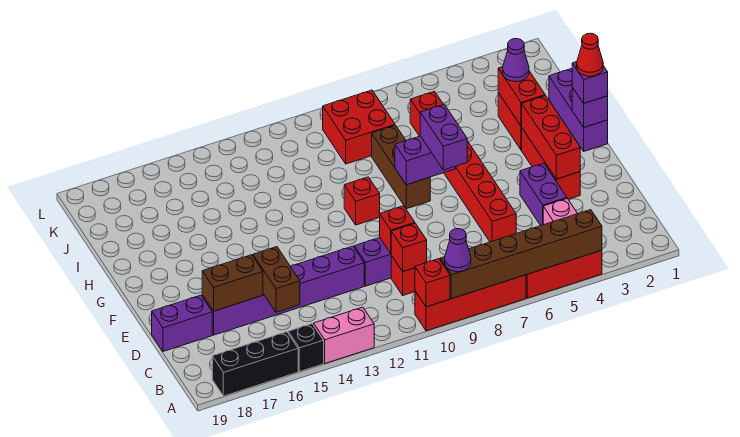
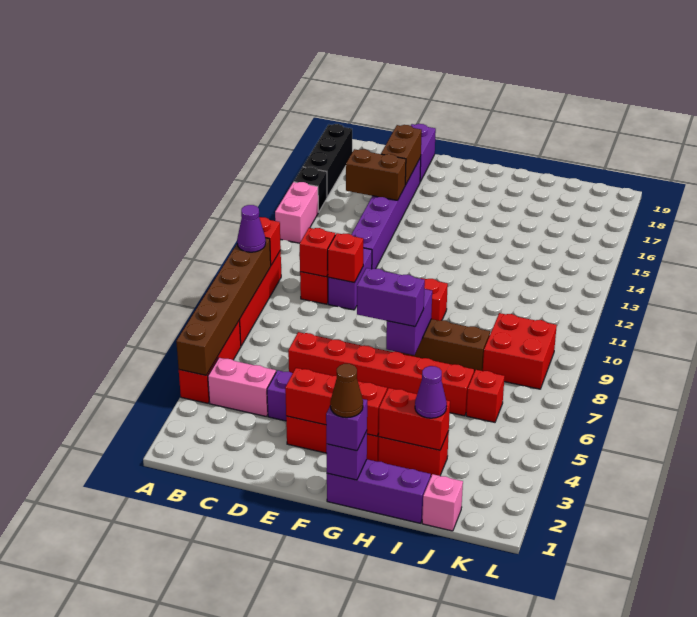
red 1x1 cone [577,33,603,76] -> brown 1x1 cone [330,364,363,418]
none -> pink 1x1 brick [422,474,463,531]

